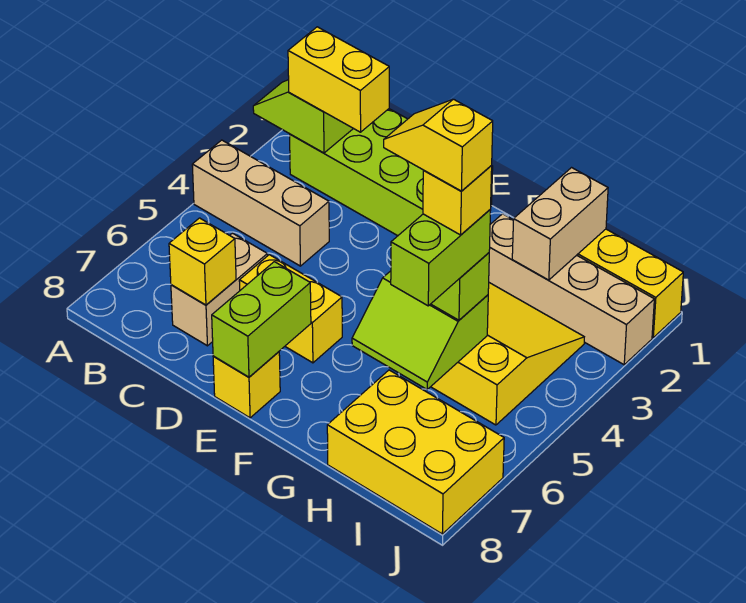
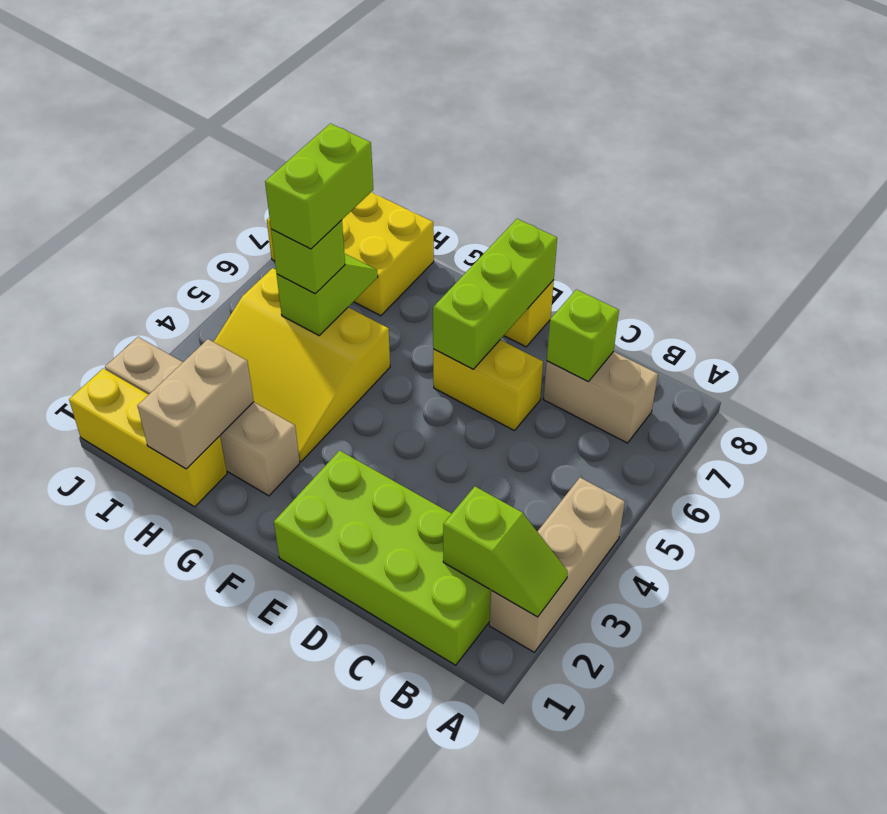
tan 1x3 brick [192,140,329,266] -> tan 1x3 brick turned to [489,478,625,652]
yellow 1x2 brick [288,27,389,132] -> none
tan 1x2 brick [171,233,267,346] -> tan 1x2 brick turned to [543,352,658,443]
yellow 1x1 brick [169,218,236,305] -> lime 1x1 brick [547,289,619,382]
lime 1x2 brick [212,262,311,377] -> lime 1x3 brick [433,219,557,369]
lime 2x2 slope [352,271,488,390] -> lime 1x2 slope [277,253,378,335]
yellow 1x2 slope [384,99,493,191] -> none
yellow 1x1 brick [423,166,492,235] -> none

